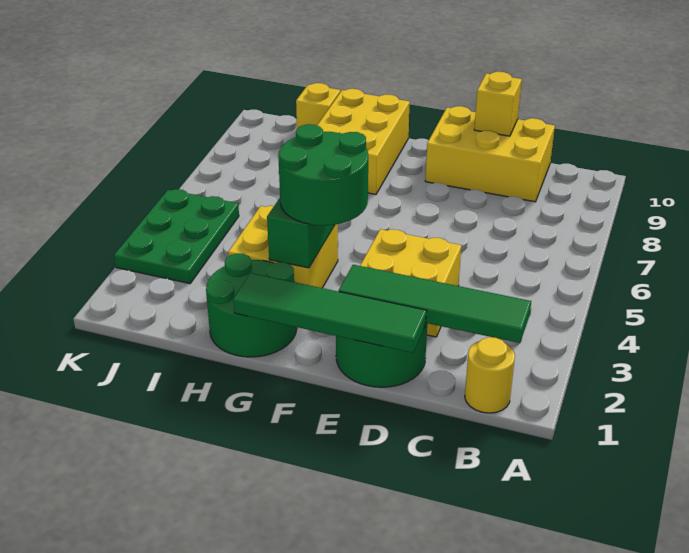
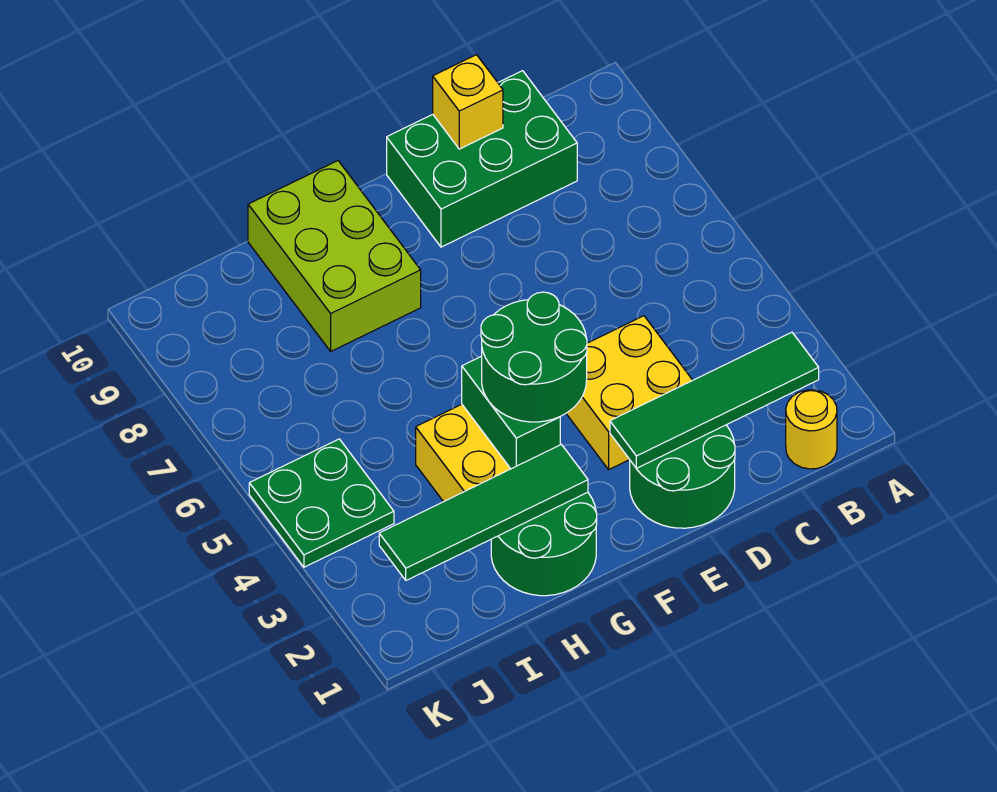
yellow 2x3 brick [425,106,555,202] -> green 2x3 brick [387,71,577,247]
green 1x4 tile [233,273,427,353] -> green 1x4 tile moved to [379,445,588,580]
yellow 2x3 brick [317,89,410,194] -> lime 2x3 brick [248,161,421,351]
yellow 1x1 brick [296,83,340,128] -> none
green 2x3 plate [114,189,239,284] -> green 2x2 plate [249,439,394,567]

